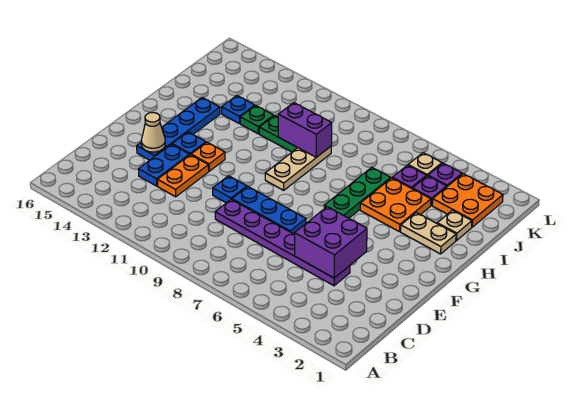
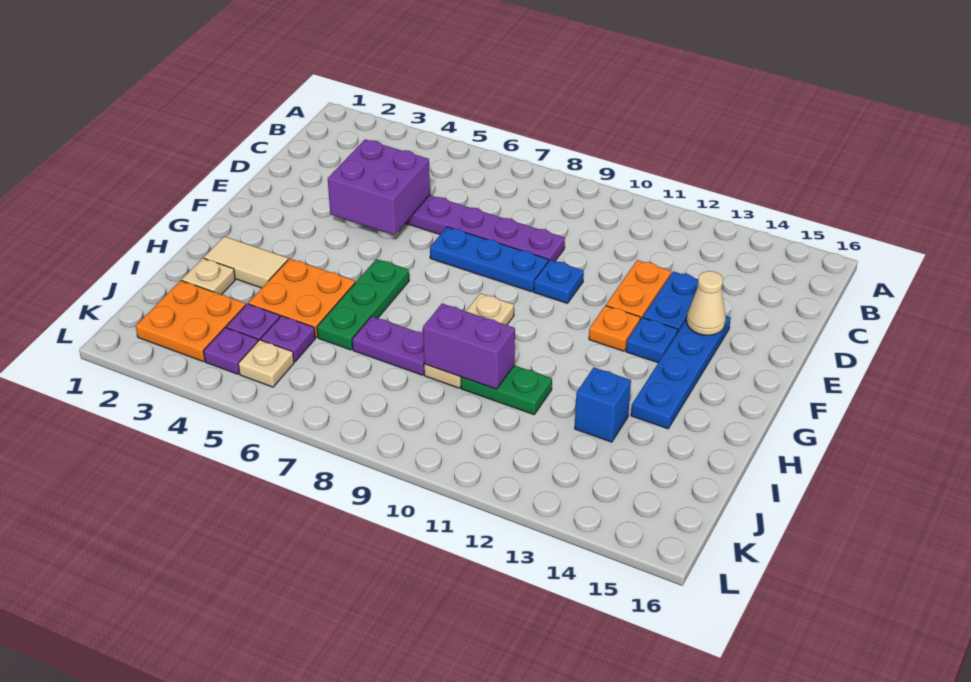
tan 1x2 plate [401,213,456,254] -> tan 1x2 tile [204,236,288,288]
none -> purple 1x2 plate [352,316,424,375]
green 1x1 plate [240,106,274,134] -> none
blue 1x1 plate [222,96,255,124] -> blue 1x1 brick [575,368,631,442]

